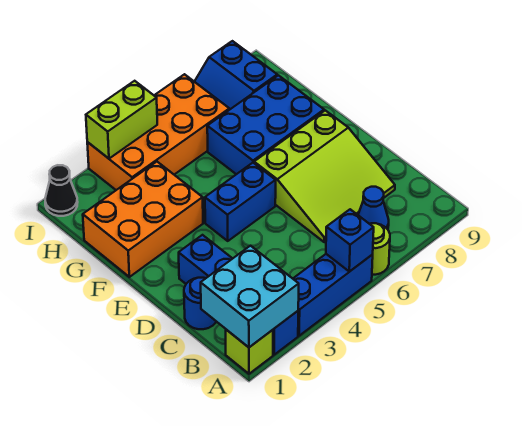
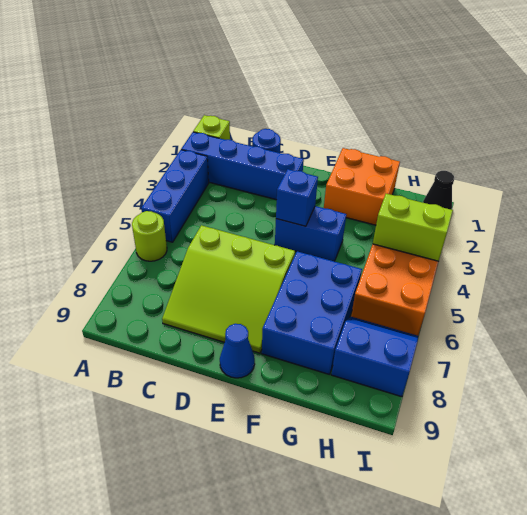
cyan 2x2 brick [201,246,299,347] -> none
blue 1x1 brick [326,209,374,272] -> blue 1x1 brick moved to [276,169,318,226]
blue 1x1 cone [358,187,389,229] -> blue 1x1 cone moved to [220,324,255,378]
lime 3x3 slope [254,110,395,242] -> lime 3x3 slope turned to [162,225,295,353]
blue 1x2 brick [205,163,276,241] -> blue 1x2 brick turned to [275,206,346,261]
orange 2x3 brick [83,162,203,277] -> orange 2x2 brick [324,148,400,225]
lime 1x2 brick [86,81,157,159] -> lime 1x2 brick turned to [373,194,453,261]

